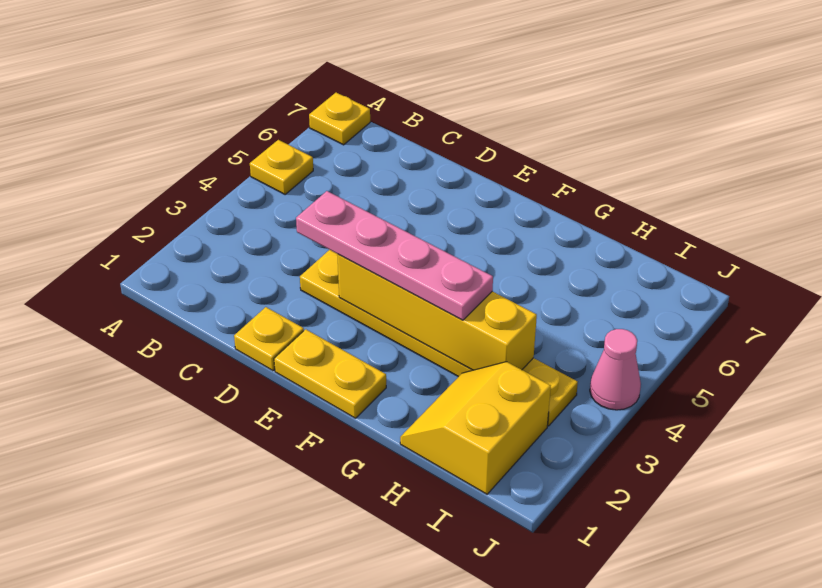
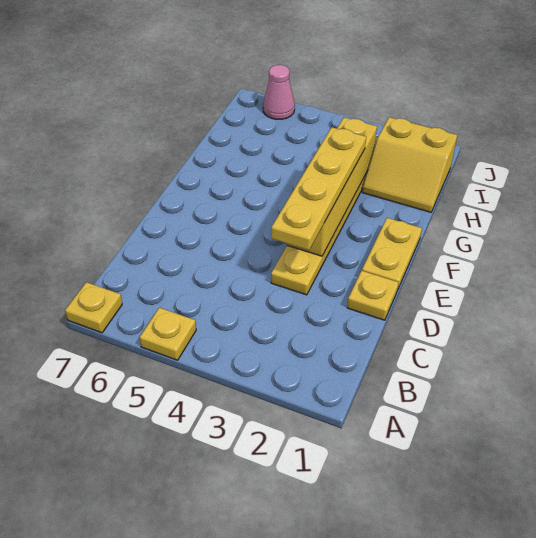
pink 1x4 plate [296,191,493,320] -> yellow 1x4 plate [271,127,366,250]
pink 1x1 cone [590,329,641,410] -> pink 1x1 cone moved to [263,65,295,119]

